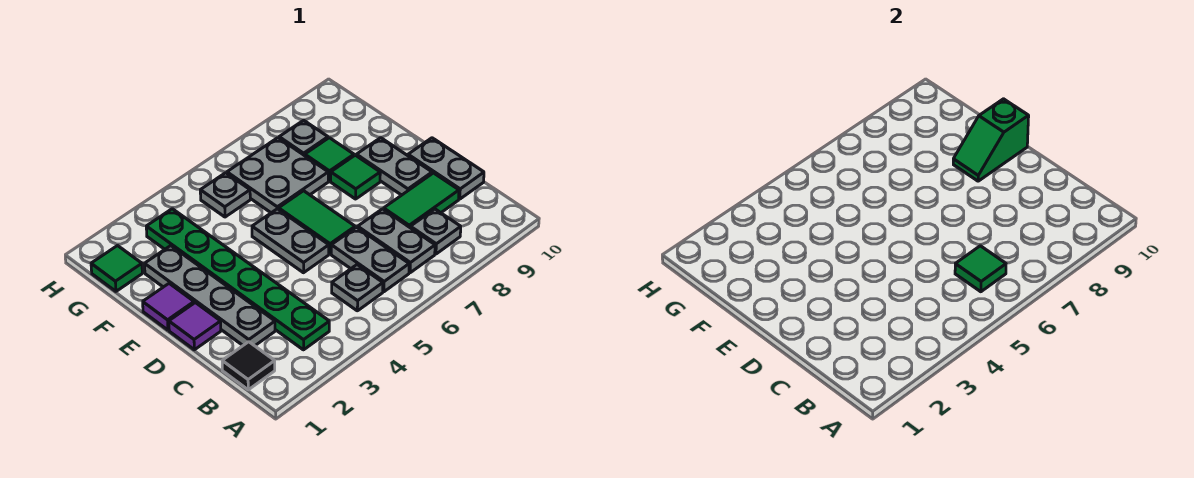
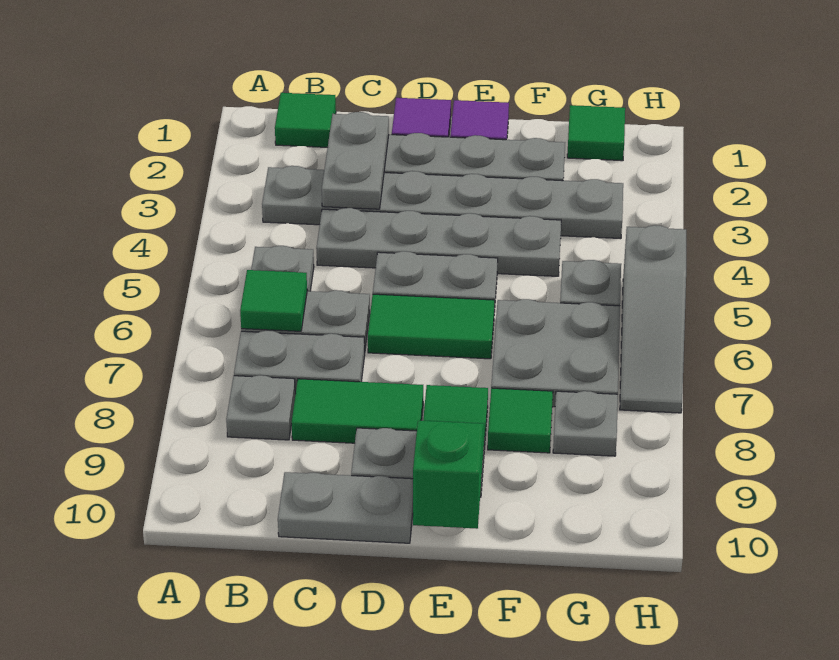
black 1x1 tile [222,342,275,390] -> green 1x1 tile [275,93,336,147]
green 1x6 plate [146,209,329,350] -> grey 1x6 plate [262,166,623,239]
none -> grey 1x2 plate [322,112,389,209]
none -> grey 1x4 plate [316,208,561,276]
green 1x2 tile [384,173,459,227] -> green 1x2 tile turned to [292,379,423,443]
none -> grey 1x3 slope [620,225,686,413]

